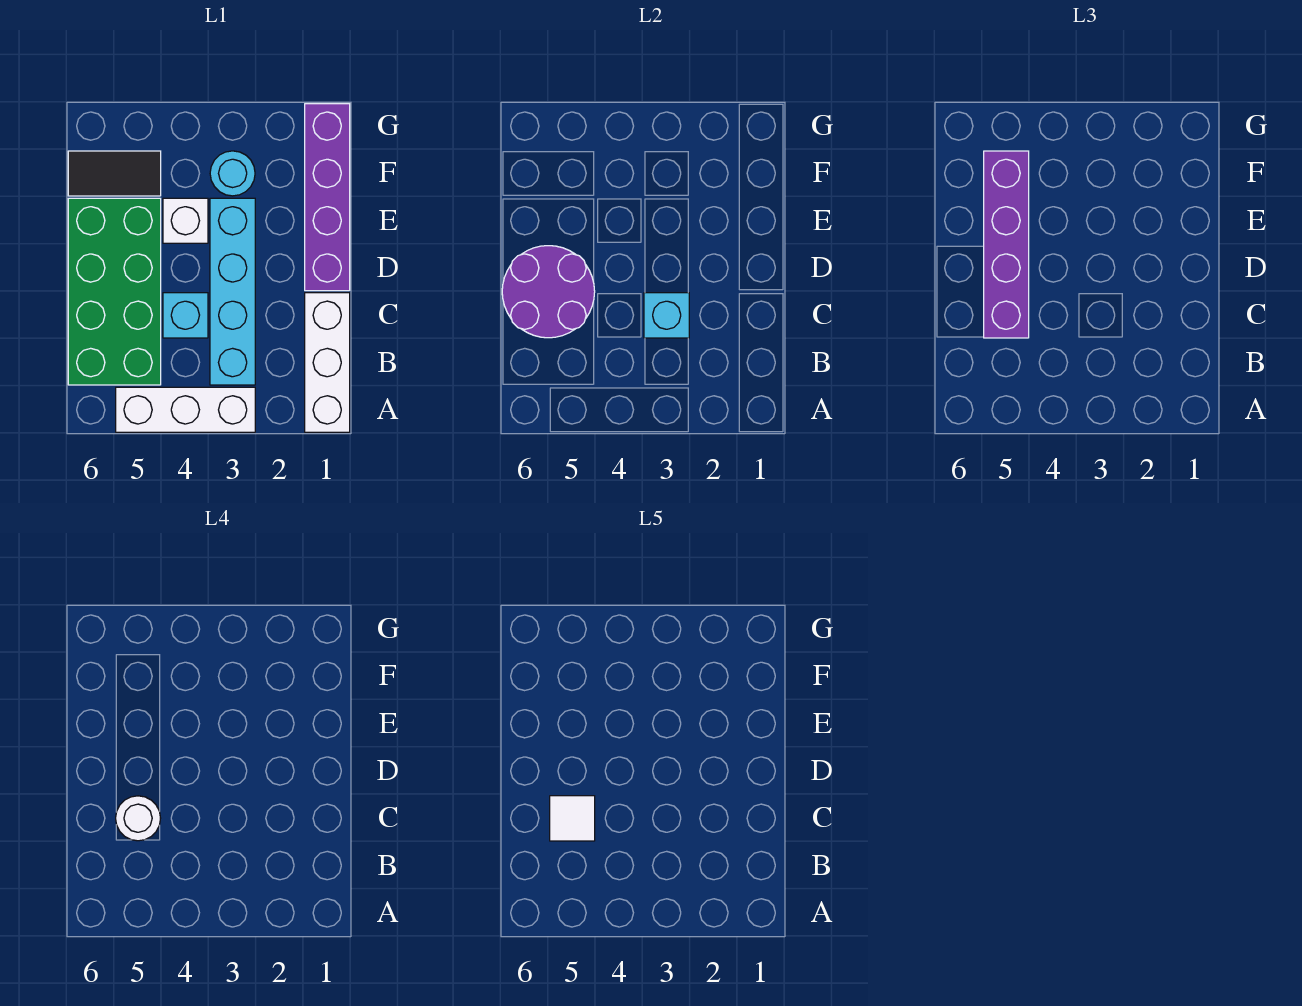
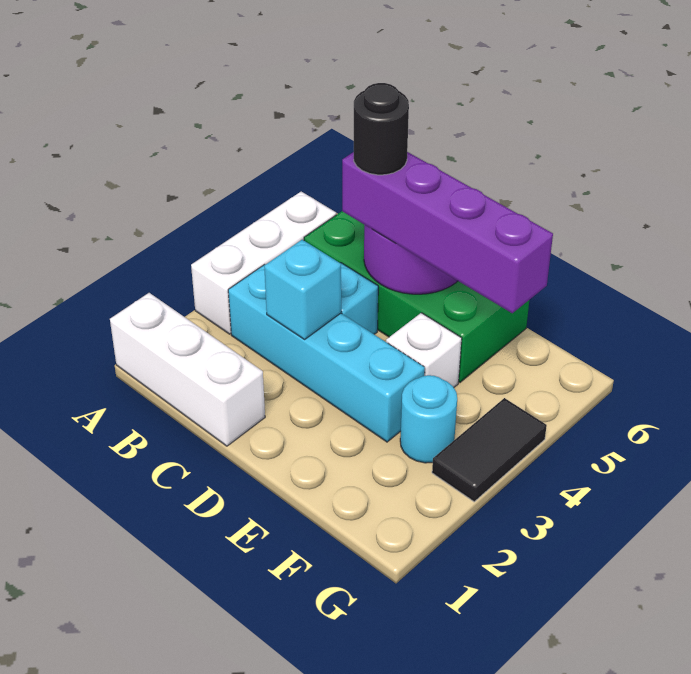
white 1x1 round brick [116,796,161,841] -> black 1x1 round brick [354,83,409,175]
white 1x1 tile [550,796,595,841] -> none
purple 1x4 brick [305,104,350,291] -> none
black 1x2 tile [68,151,161,196] -> black 1x2 tile moved to [432,398,547,502]

